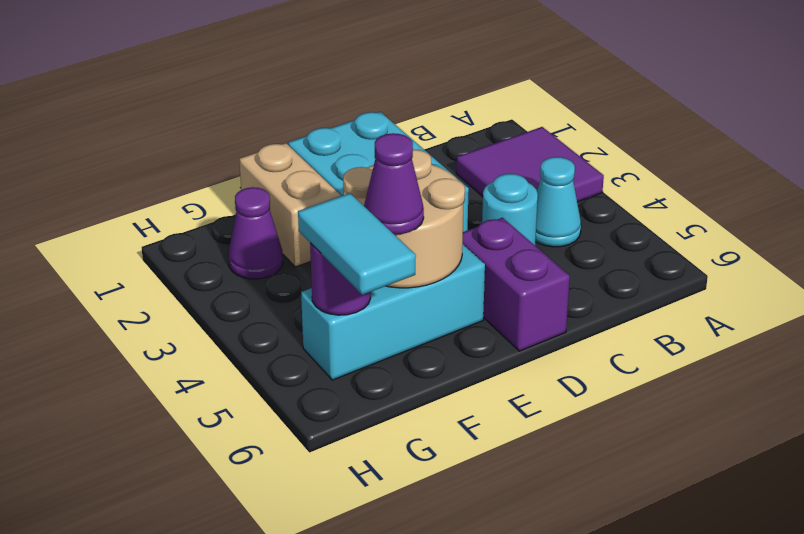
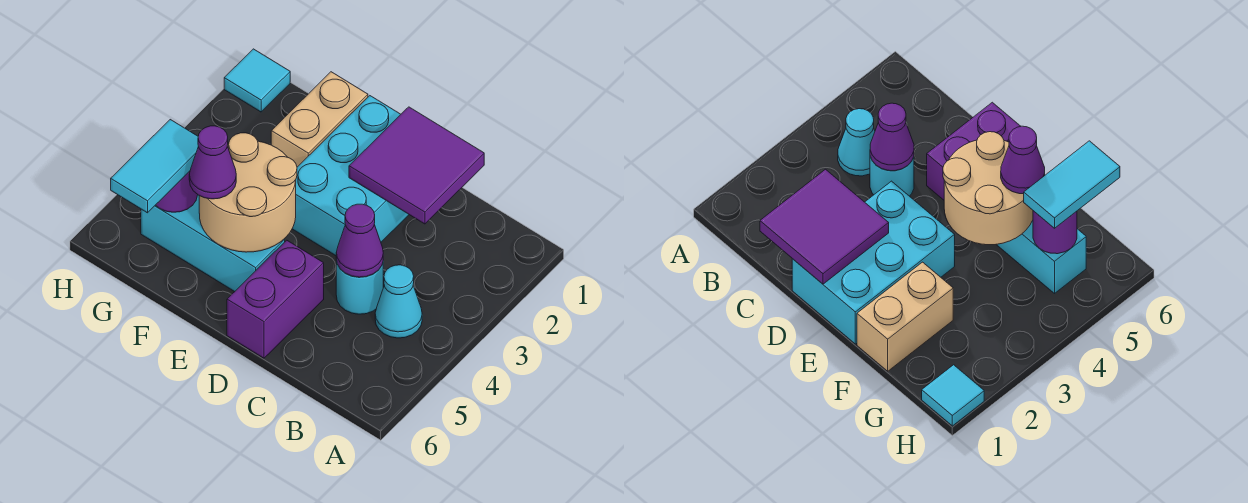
purple 2x2 tile [456,127,604,202] -> purple 2x2 tile moved to [349,107,484,224]
purple 1x1 cone [229,187,283,279] -> purple 1x1 cone moved to [336,204,383,277]
none -> cyan 1x1 tile [224,49,290,112]

